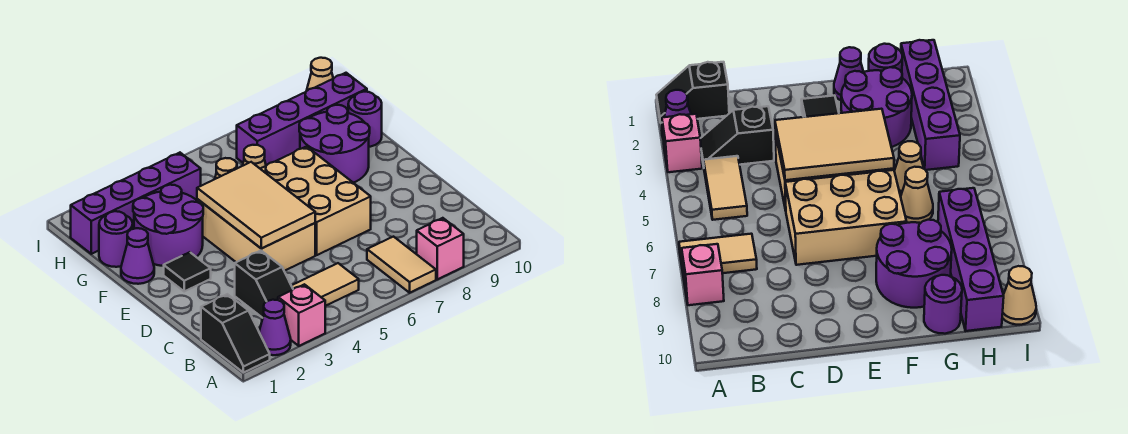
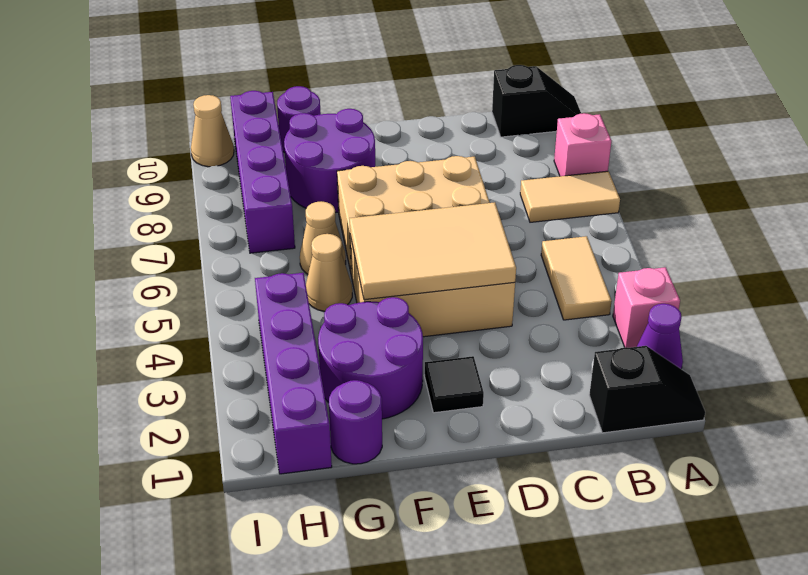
black 1x2 slope [235,251,293,318] -> black 1x2 slope moved to [492,65,581,137]
purple 1x1 cone [121,228,154,284] -> none

